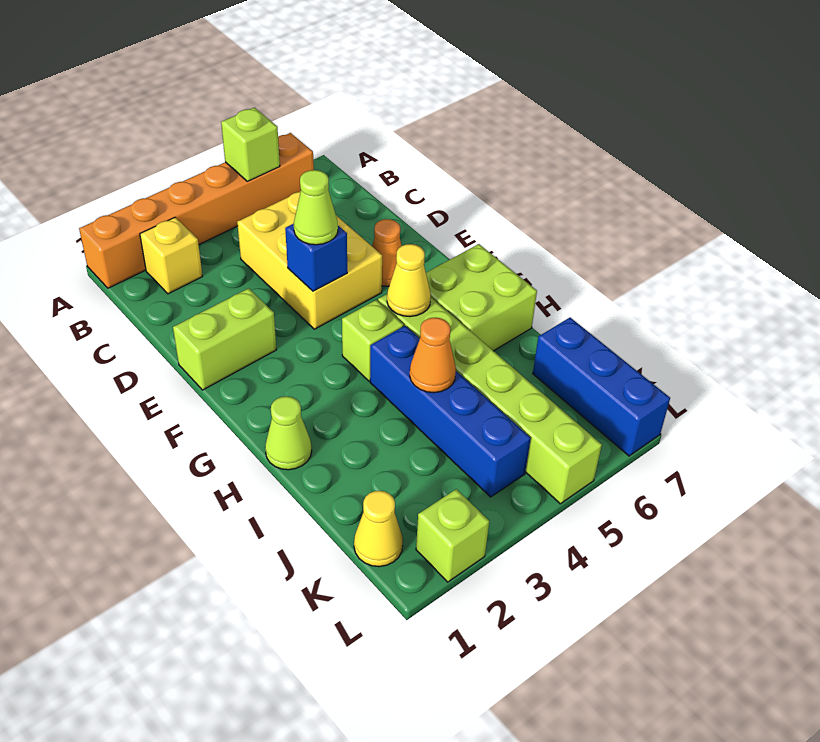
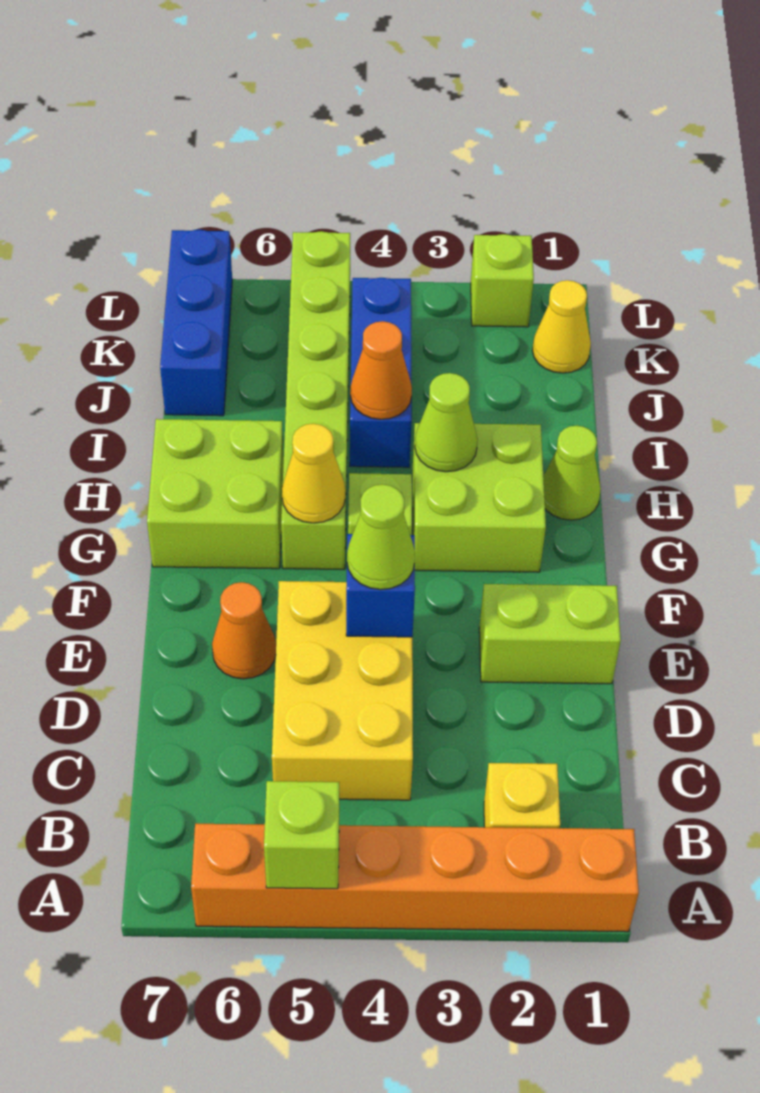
none -> lime 2x2 brick [413,423,546,572]
none -> lime 1x1 cone [415,373,478,472]
blue 1x4 brick [370,326,531,497] -> blue 1x3 brick [350,278,412,467]

